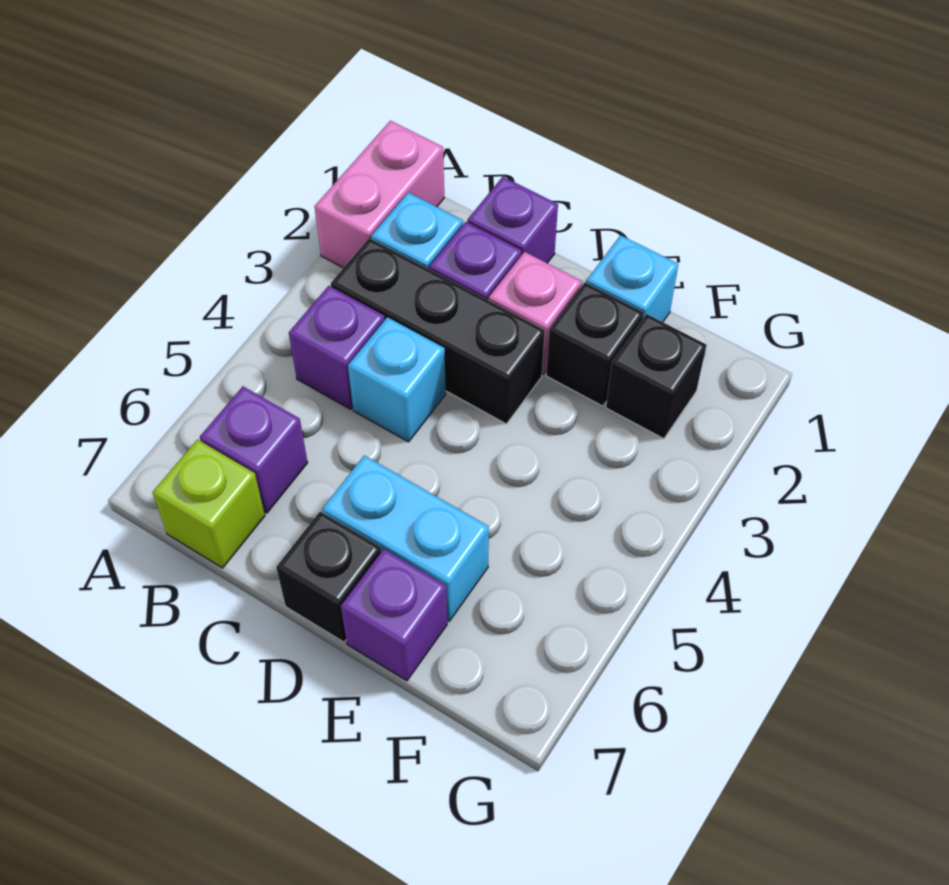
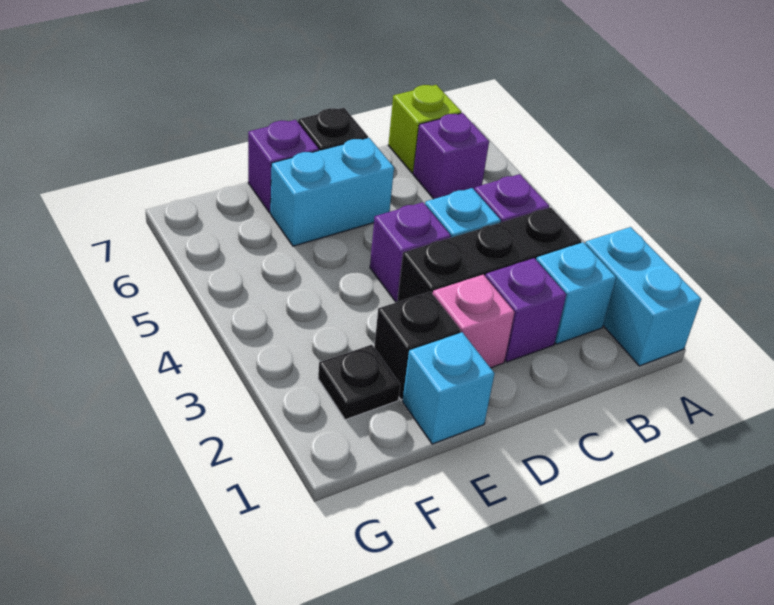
pink 1x2 brick [314,121,444,268] -> cyan 1x2 brick [585,227,701,366]
purple 1x1 brick [467,177,558,263] -> purple 1x1 brick moved to [370,202,451,302]
black 1x1 brick [606,314,707,439] -> black 1x1 plate [318,345,400,420]

